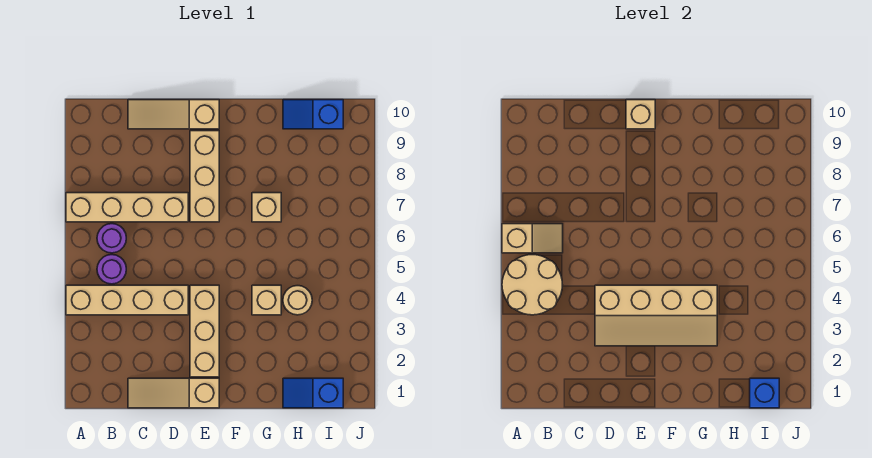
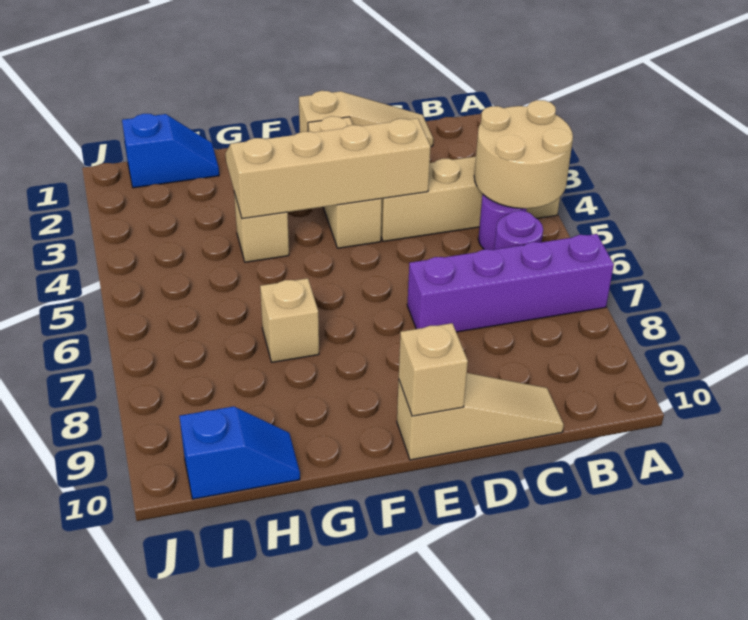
tan 1x2 slope [502,224,563,253] -> none
tan 1x4 brick [66,193,188,222] -> purple 1x4 brick [407,234,614,332]
tan 1x3 brick [190,131,219,222] -> none
tan 1x1 round brick [283,286,312,315] -> none
blue 1x1 brick [750,378,779,408] -> none

